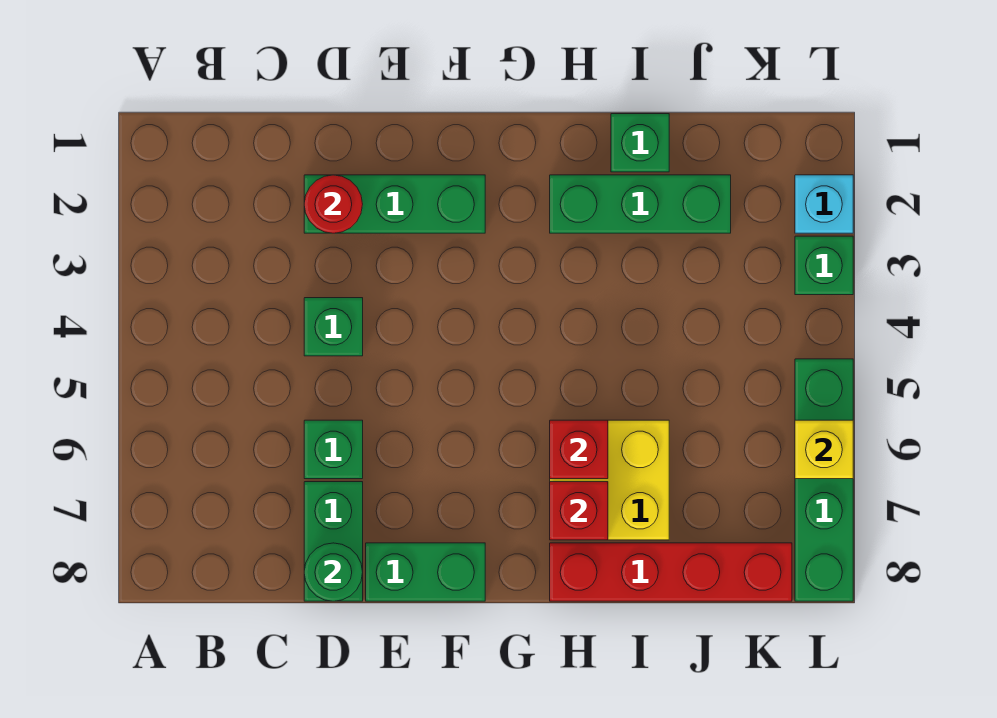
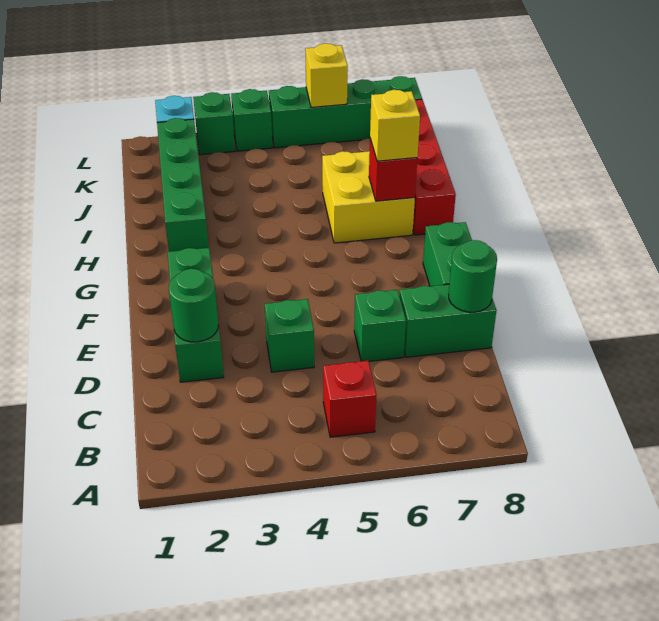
red 1x1 round brick [304,175,363,233] -> green 1x1 round brick [169,269,218,342]
green 1x3 brick [550,175,731,233] -> green 1x4 brick [157,118,209,252]
red 1x1 brick [550,420,608,479] -> red 1x1 brick moved to [323,361,377,437]
none -> yellow 1x1 brick [370,90,420,161]
green 1x1 brick [611,114,669,172] -> green 1x1 brick moved to [231,89,273,151]

